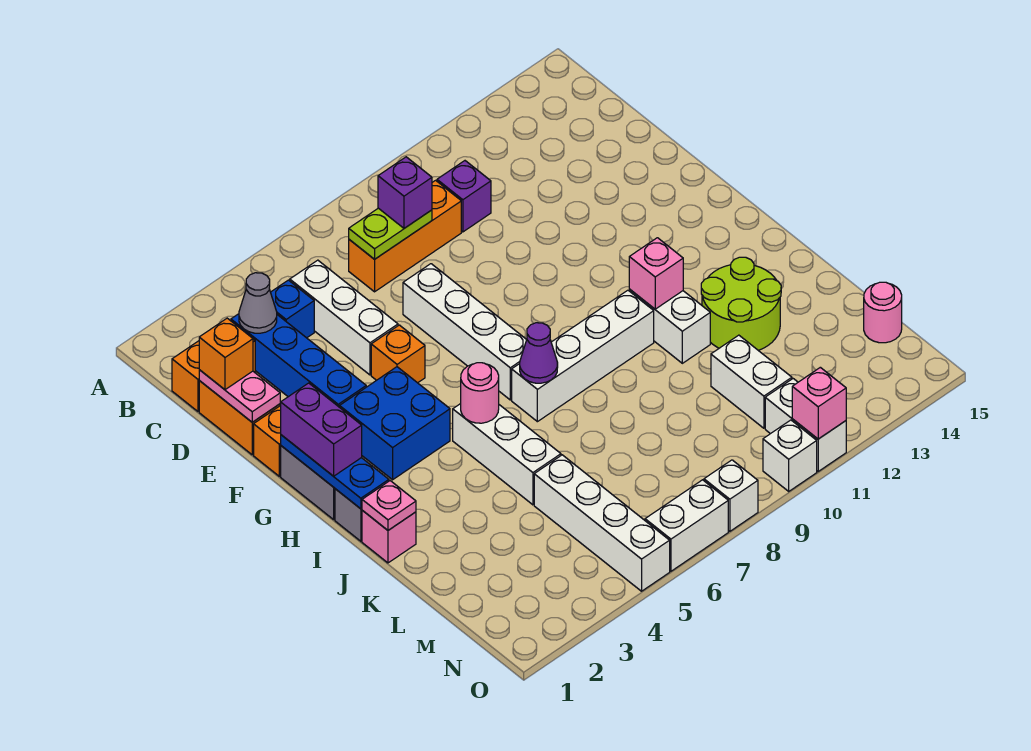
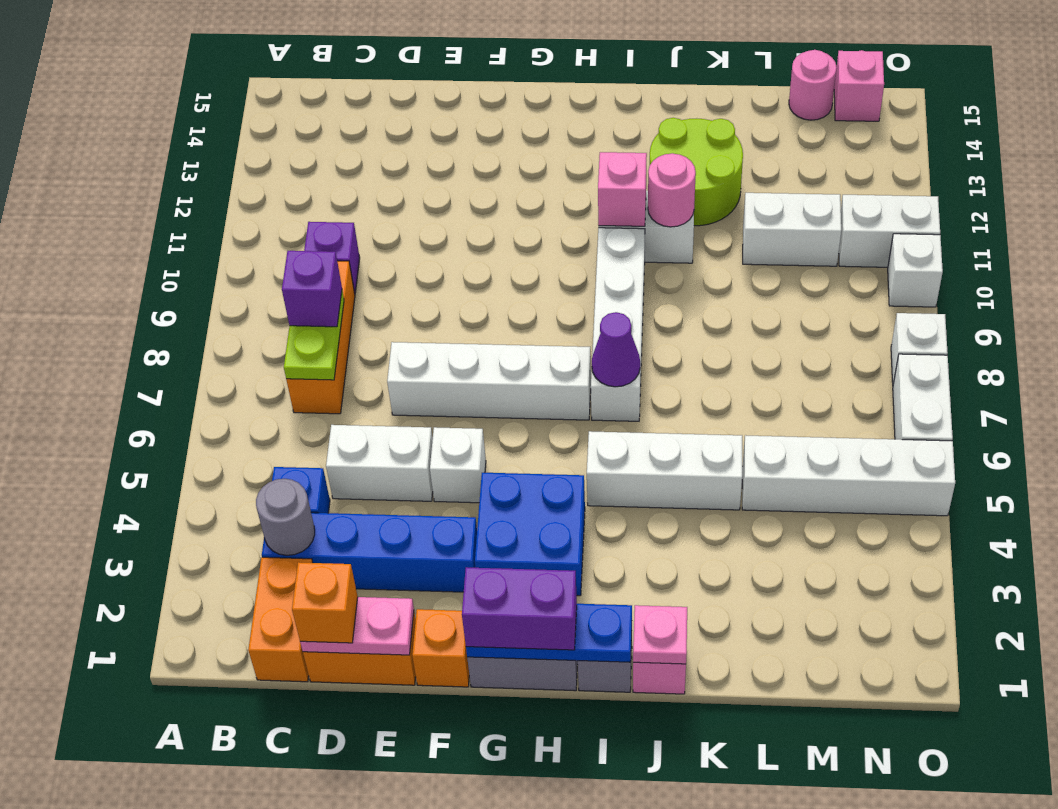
grey 1x1 cone [239,273,277,333] -> grey 1x1 round brick [256,479,315,555]
white 1x3 brick [290,260,398,375] -> white 1x2 brick [326,425,433,501]
orange 1x1 brick [371,325,425,383] -> white 1x1 brick [430,427,486,503]
pink 1x1 round brick [461,363,499,423] -> pink 1x1 round brick moved to [648,153,696,227]
pink 1x1 brick [792,367,846,439] -> pink 1x1 brick moved to [834,50,884,121]

